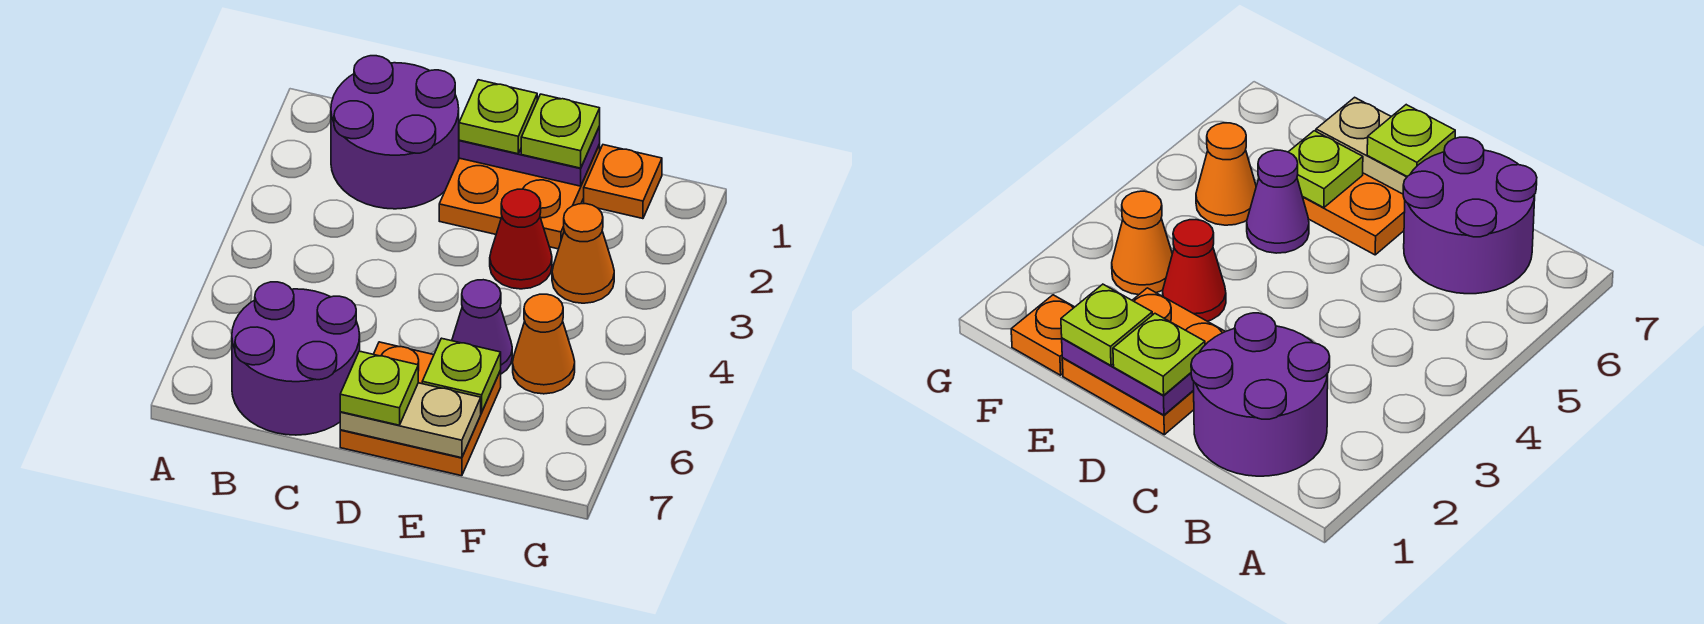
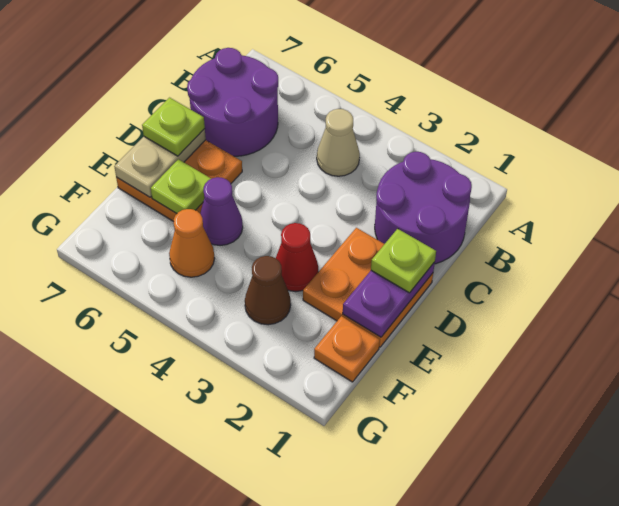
none -> tan 1x1 cone [317,109,360,176]
lime 1x1 plate [521,94,600,168] -> none
orange 1x1 cone [552,204,614,303] -> brown 1x1 cone [245,256,291,325]

